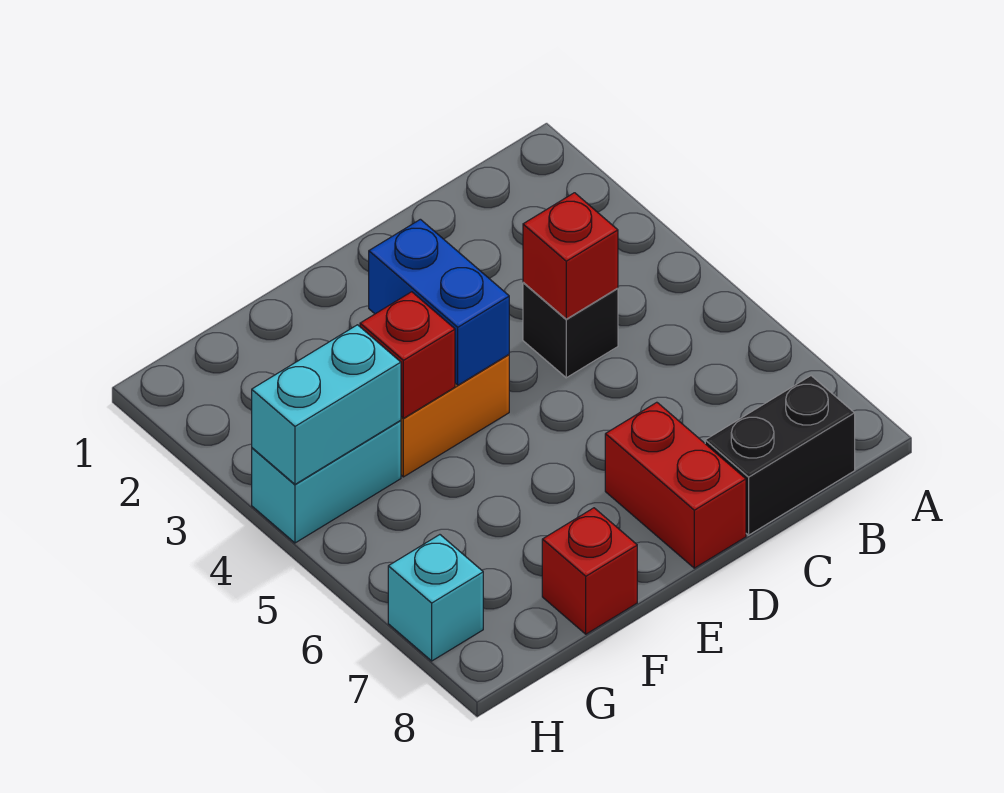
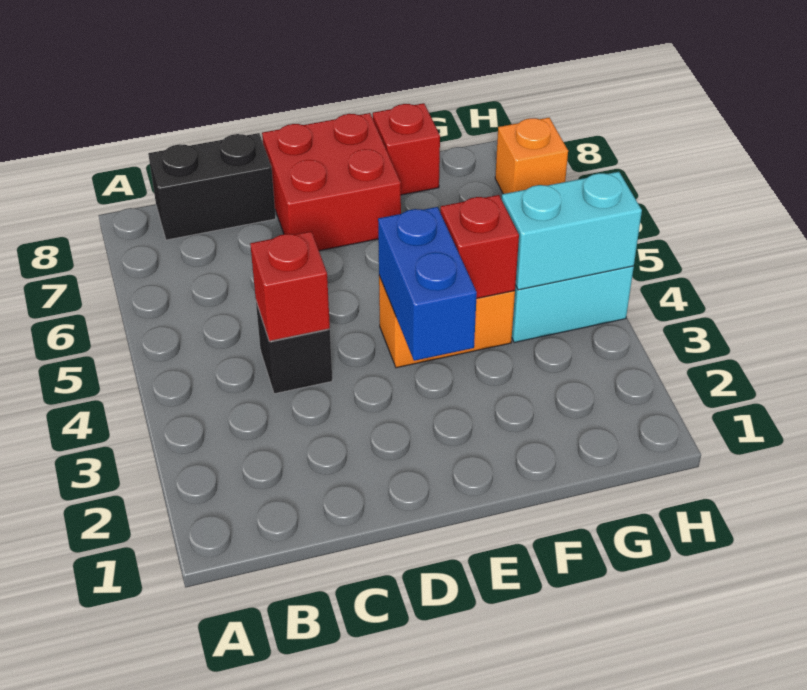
red 1x2 brick [605,402,746,568] -> red 2x2 brick [262,113,401,251]
cyan 1x1 brick [388,535,483,661] -> orange 1x1 brick [495,118,568,194]

